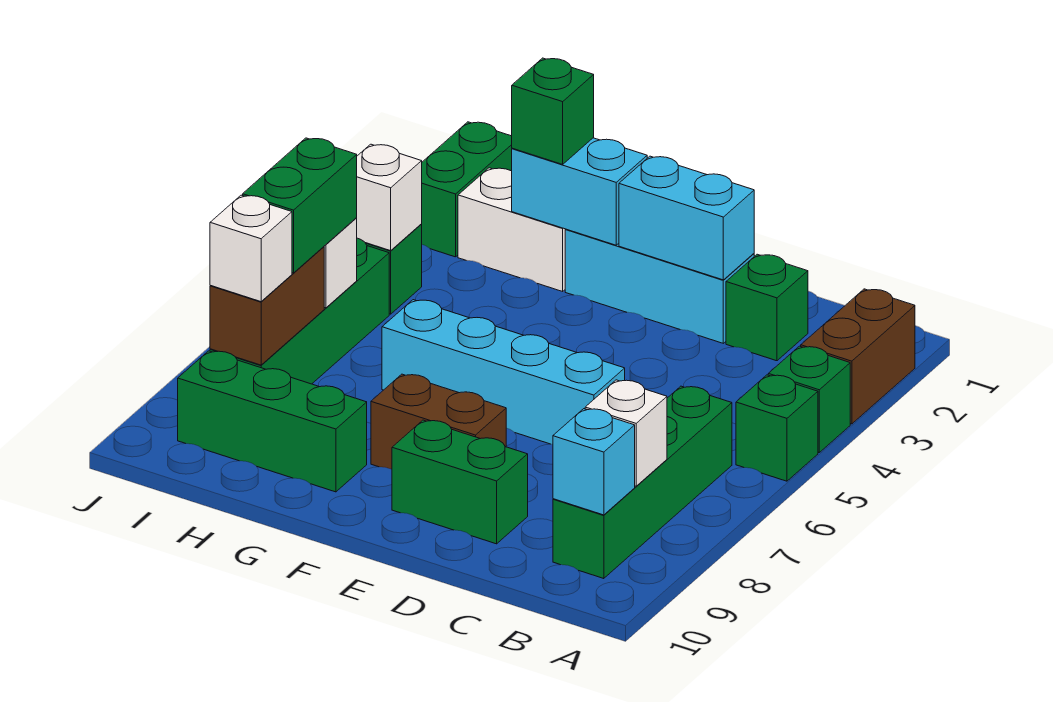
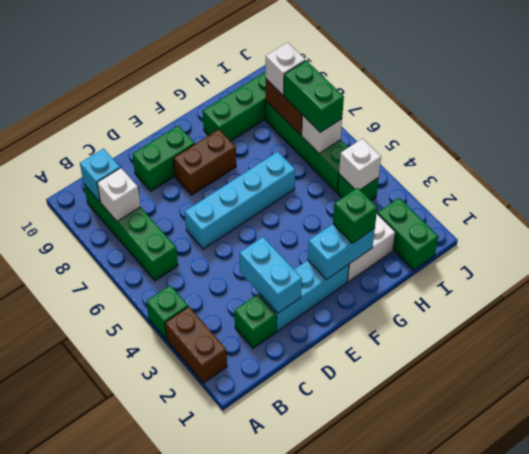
green 1x1 brick [736,375,818,481] -> none
cyan 1x2 brick [619,156,754,280] -> cyan 1x2 brick turned to [239,237,302,313]

